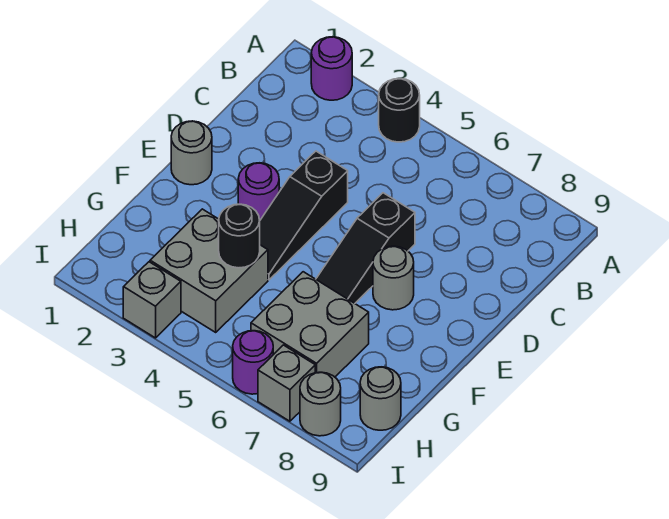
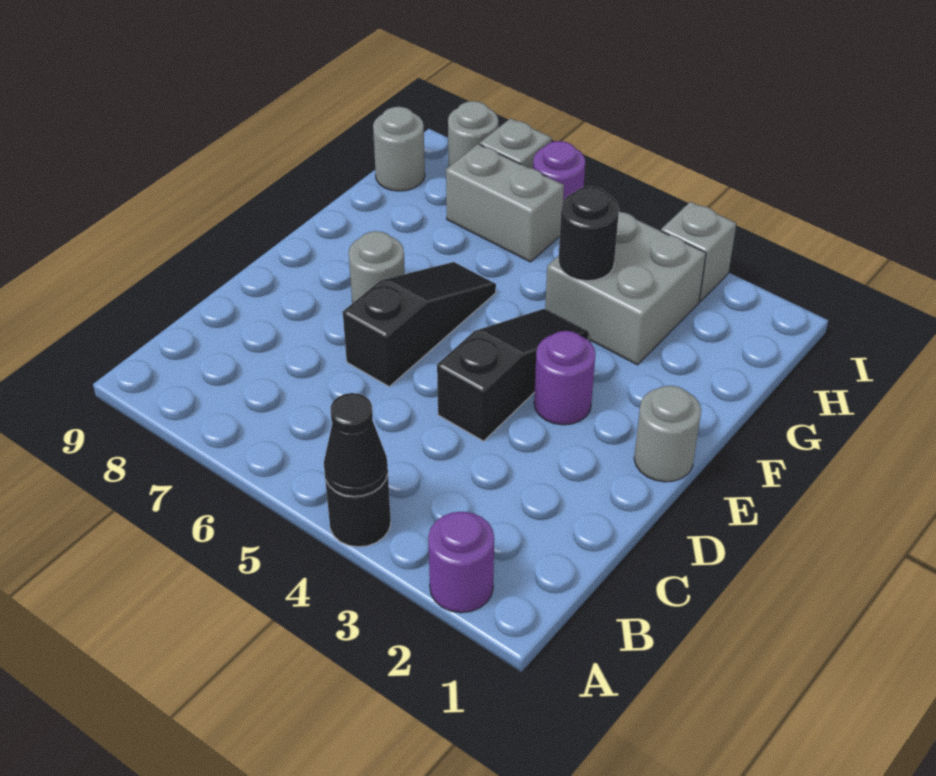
none -> black 1x1 cone [324,393,388,496]
grey 2x2 brick [251,272,369,377] -> grey 1x2 brick [446,144,564,262]

